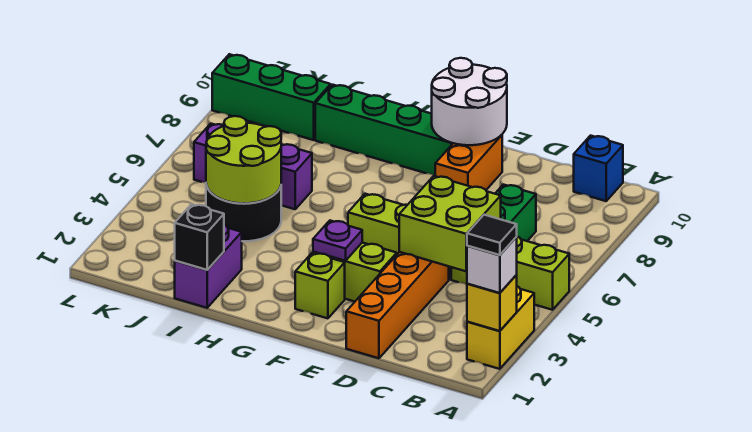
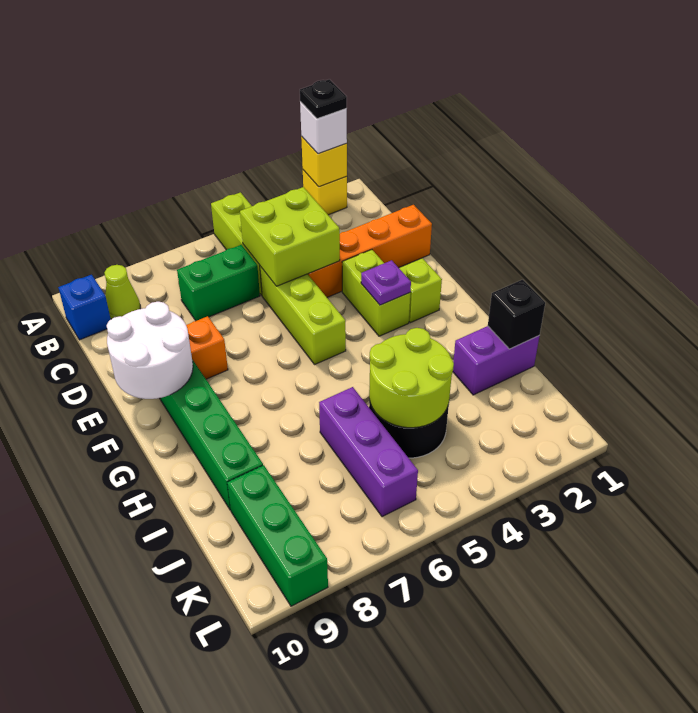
yellow 1x2 brick [467,286,534,369] -> yellow 1x1 brick [303,170,347,215]
black 1x1 tile [467,215,517,255] -> black 1x1 plate [300,79,347,119]
none -> lime 1x1 cone [104,265,140,319]

